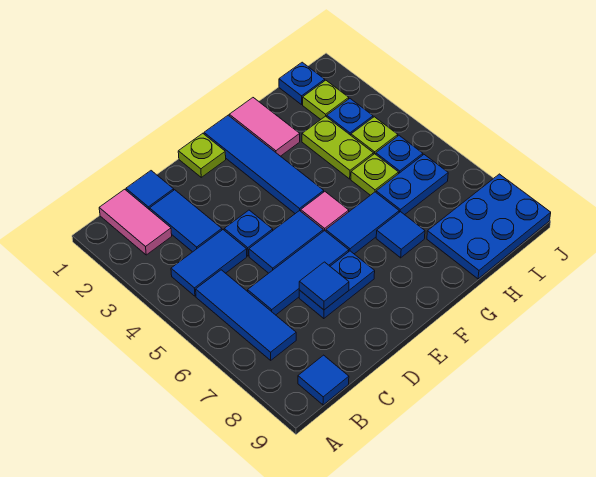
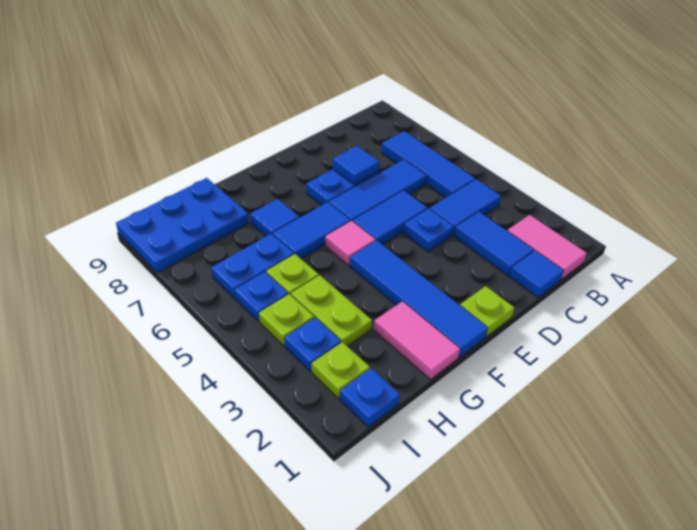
blue 1x1 tile [298,355,349,405] -> none

